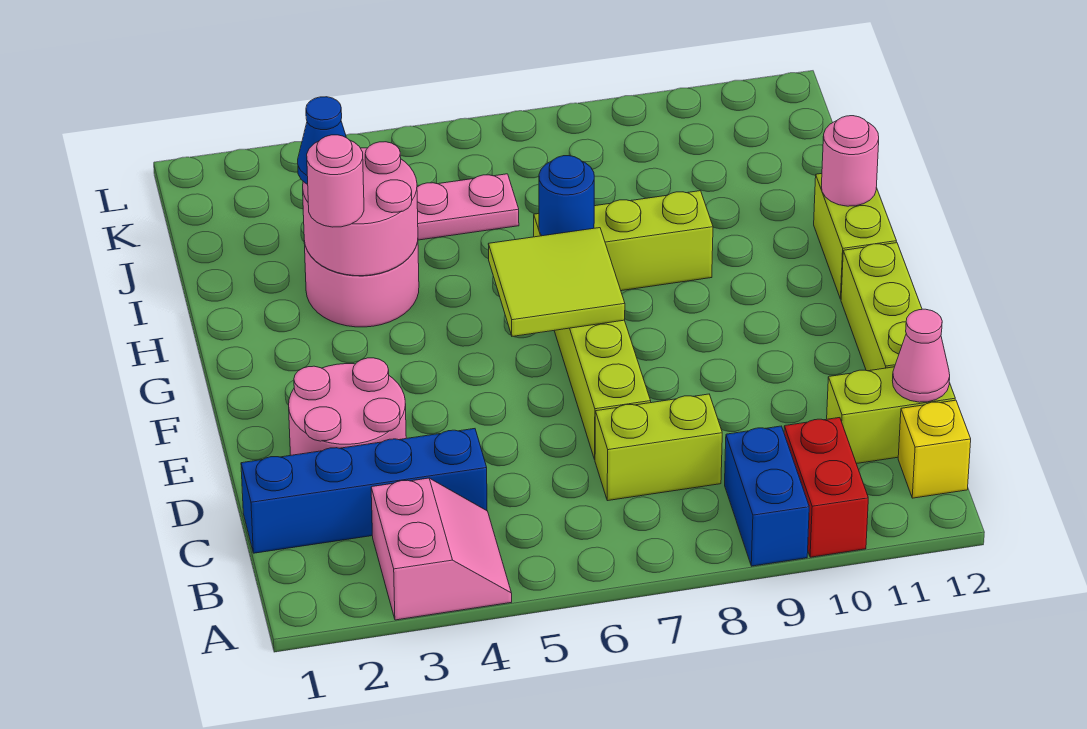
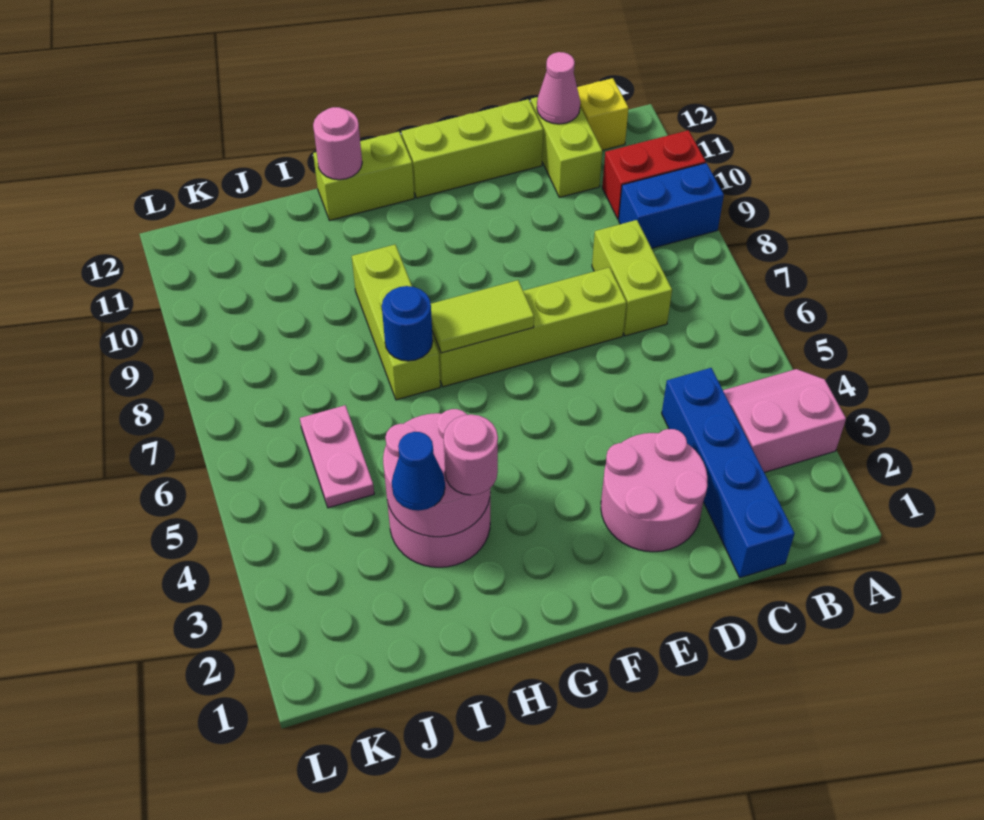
lime 2x2 tile [489,228,625,336] -> lime 1x2 tile [431,280,534,353]

